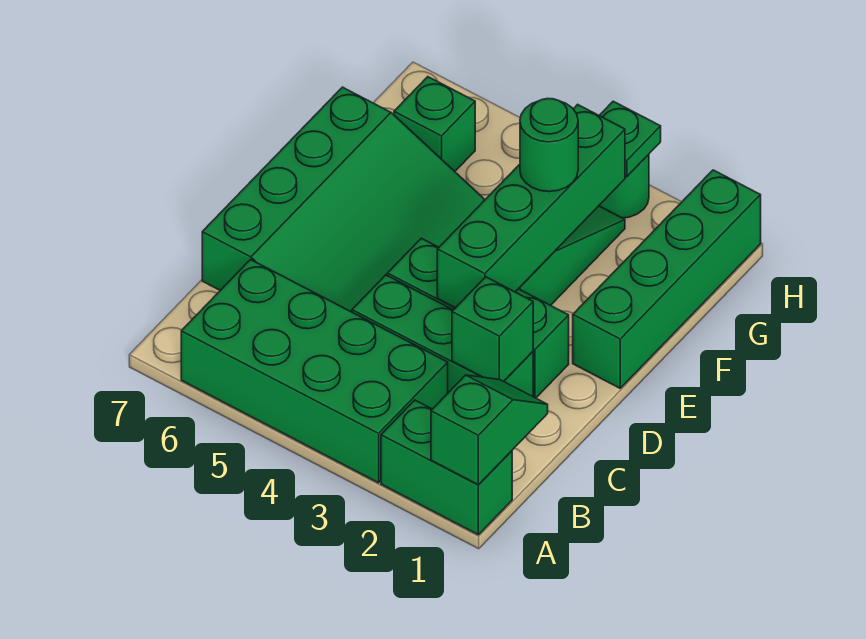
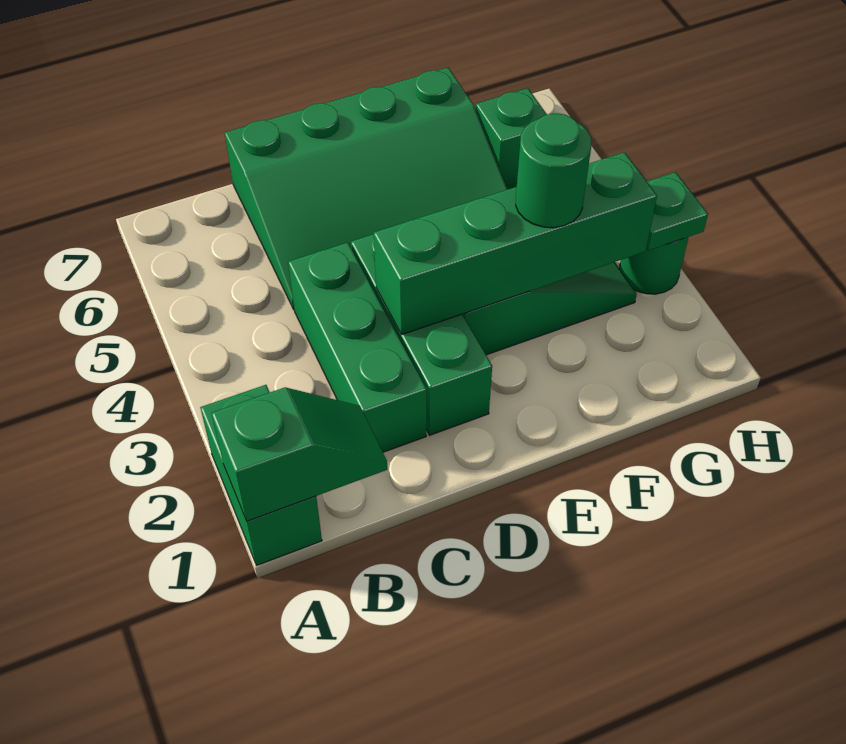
green 2x4 brick [181,260,448,483] -> none
green 1x1 brick [452,277,533,381] -> none
green 1x4 brick [573,170,761,388] -> none

